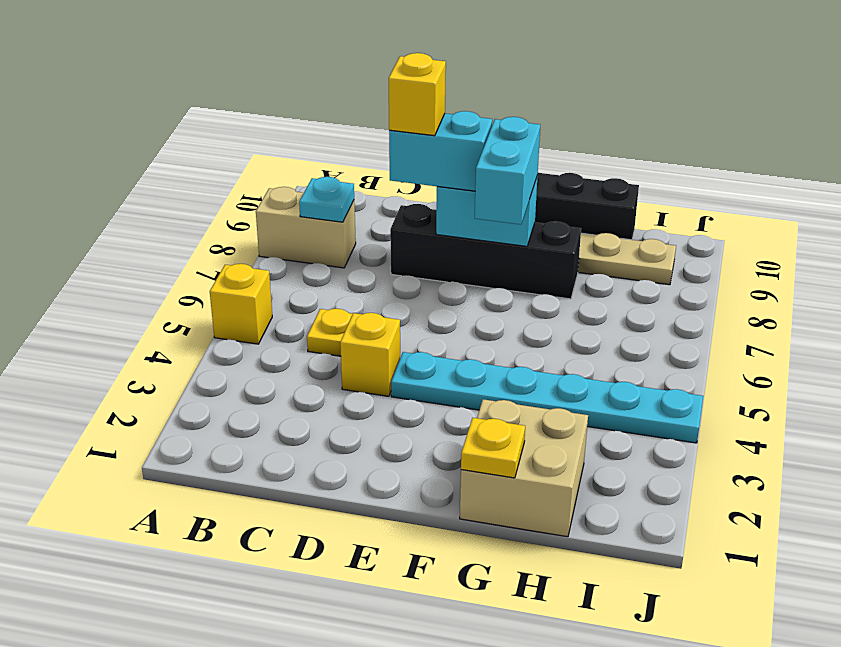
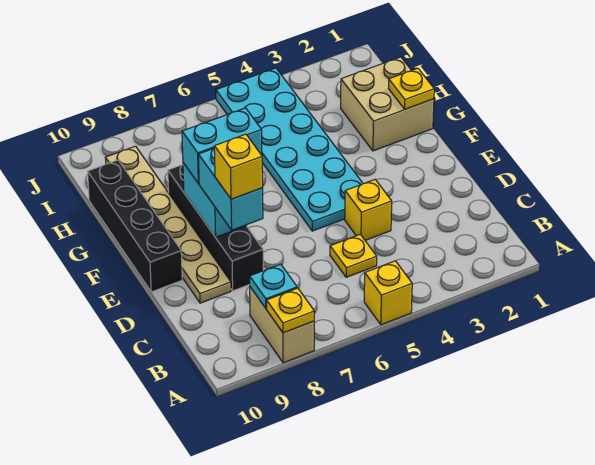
none -> yellow 1x1 plate [267,288,314,333]
cyan 1x6 plate [391,352,703,443] -> cyan 2x6 plate [216,68,363,231]

